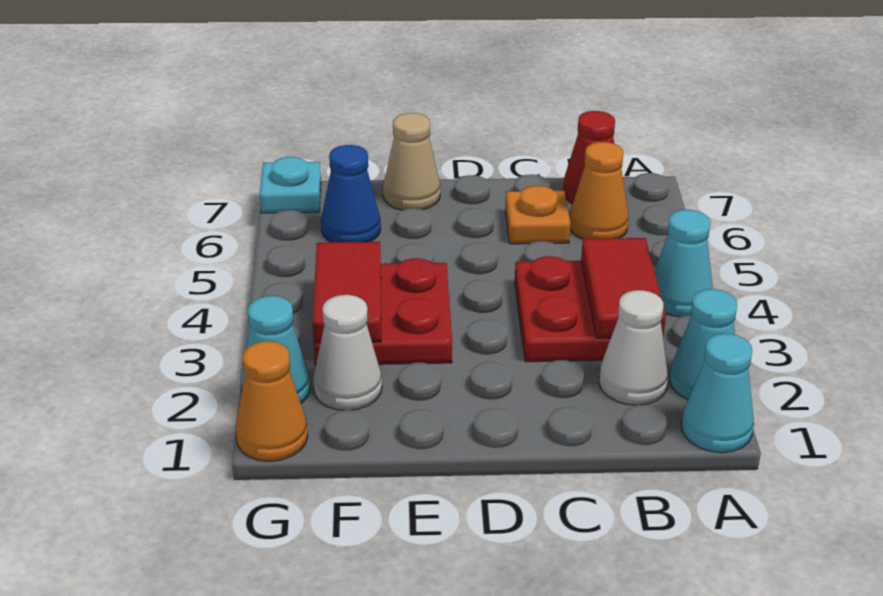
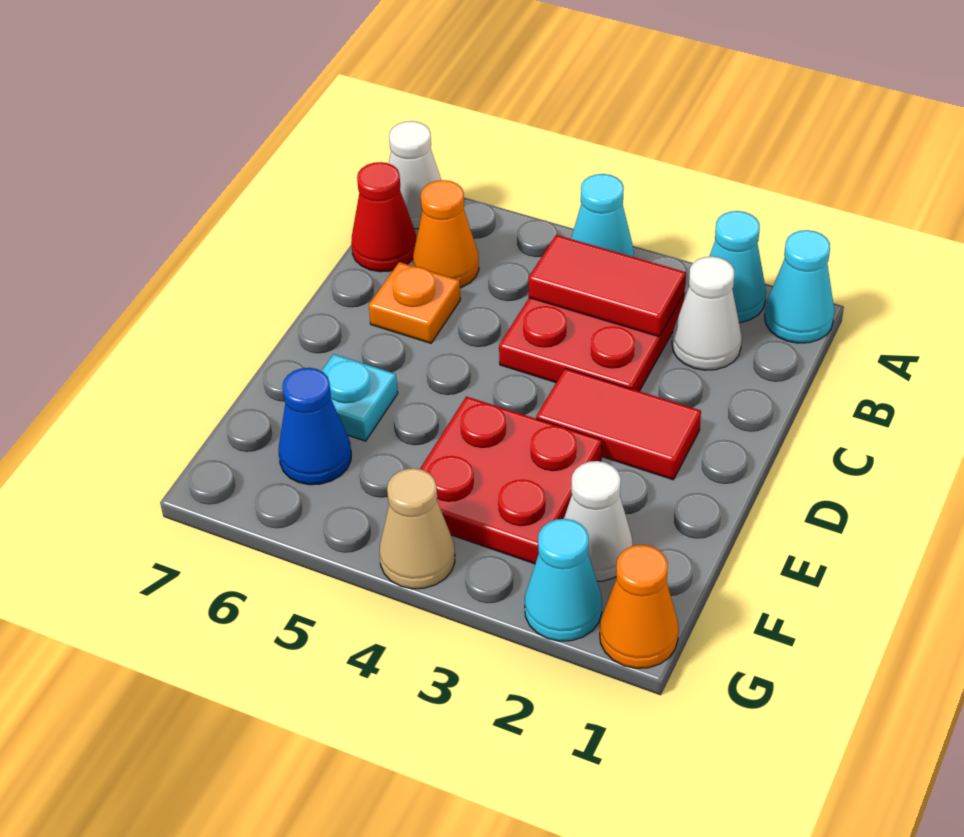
none -> white 1x1 cone [389,121,441,229]
tan 1x1 cone [383,113,440,210] -> tan 1x1 cone moved to [380,468,455,589]
red 1x2 tile [313,242,381,343] -> red 1x2 tile moved to [536,368,701,480]
cyan 1x1 plate [260,157,321,213] -> cyan 1x1 plate moved to [322,354,398,441]

